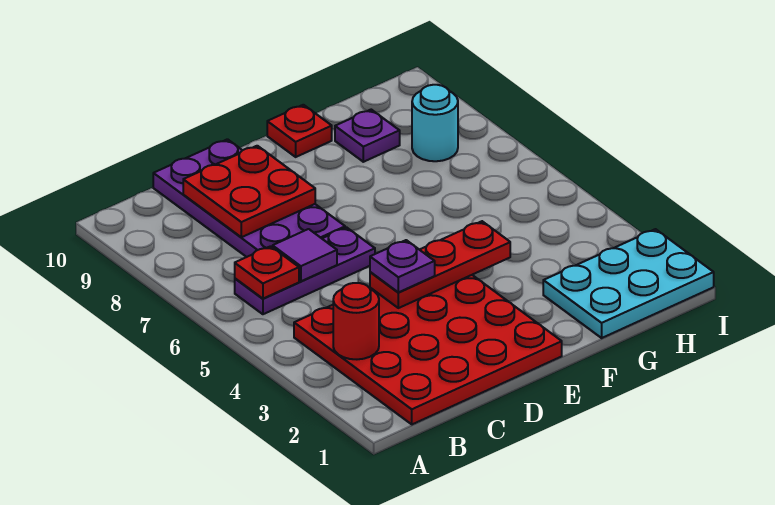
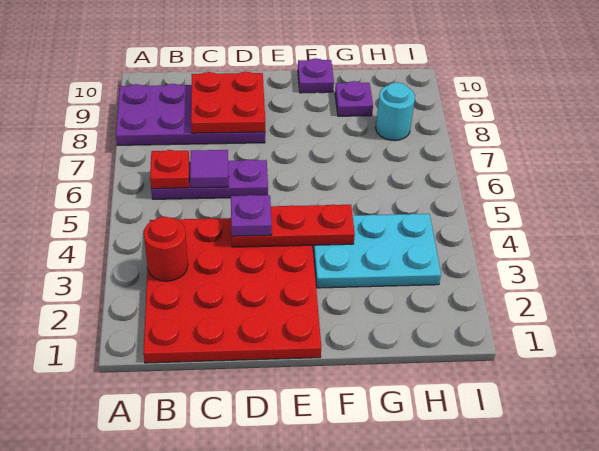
purple 2x4 plate [153,139,345,257] -> purple 2x4 plate turned to [116,84,265,145]
red 1x1 plate [267,105,332,157] -> purple 1x1 plate [298,58,334,93]
cyan 2x3 plate [543,229,714,338] -> cyan 2x3 plate moved to [313,214,441,288]

